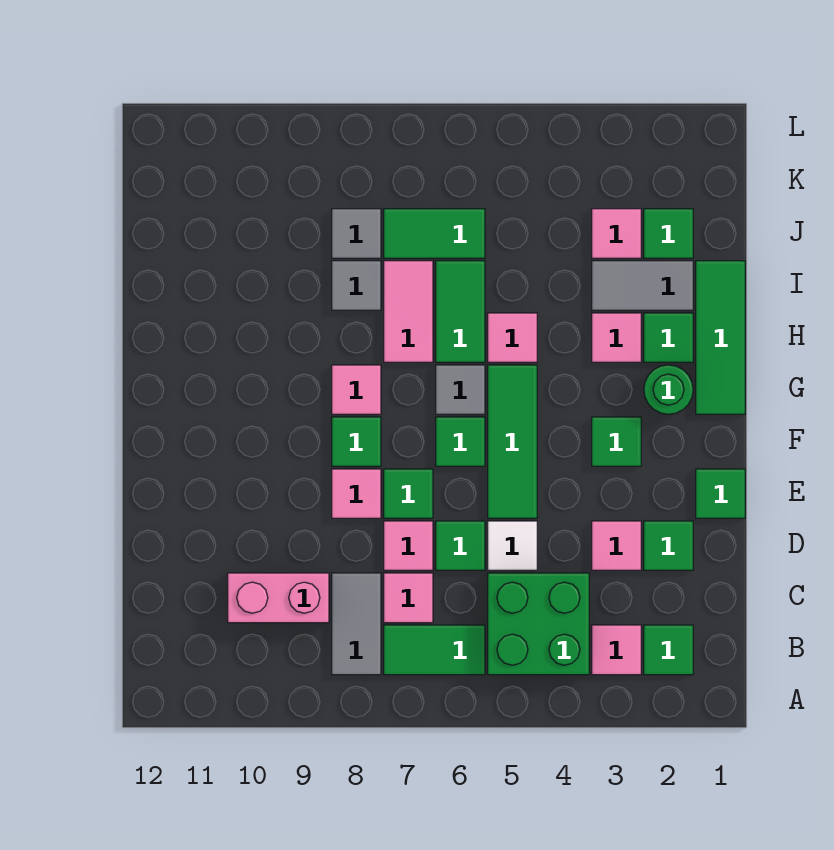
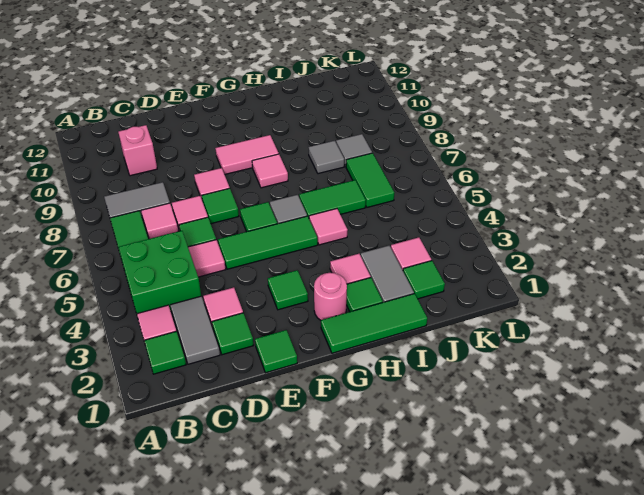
none -> grey 1x2 tile [170,296,220,364]
pink 1x2 brick [228,573,329,623] -> pink 1x1 brick [118,125,157,176]
white 1x1 tile [488,521,537,570] -> pink 1x1 tile [188,240,226,277]
green 1x1 tile [332,417,381,466] -> none
green 1x1 round brick [644,365,693,414] -> pink 1x1 round brick [314,273,347,320]
pink 1x2 tile [384,261,433,362] -> pink 1x2 tile moved to [215,135,279,175]

